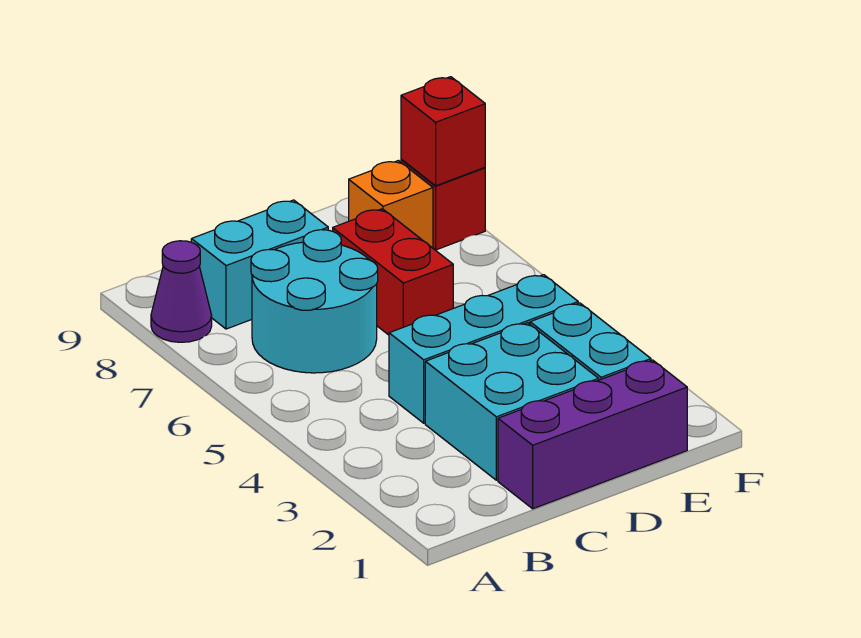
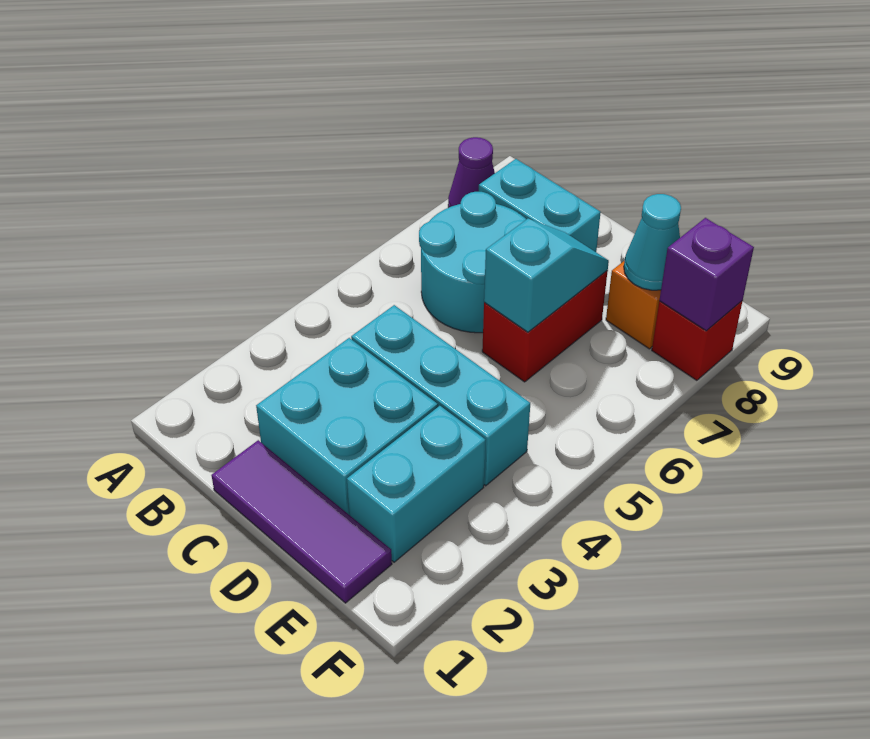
purple 1x3 brick [498,360,687,509] -> purple 1x3 tile [211,440,392,603]
none -> cyan 1x2 slope [484,219,609,332]
none -> cyan 1x1 cone [624,194,681,290]
red 1x1 brick [401,77,485,186] -> purple 1x1 brick [659,218,754,331]

